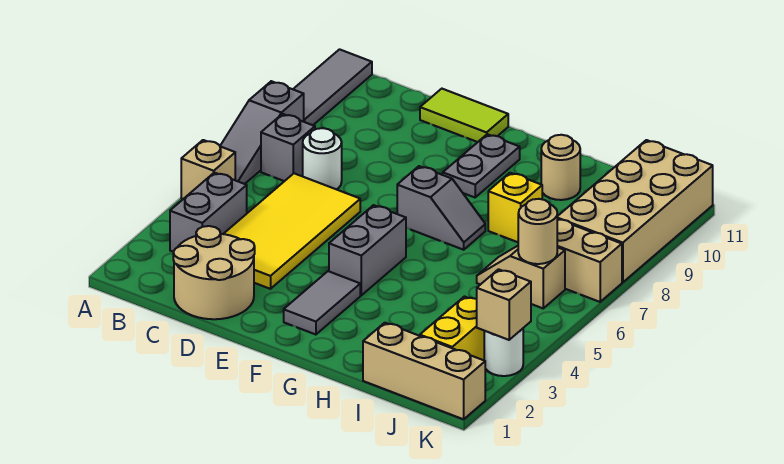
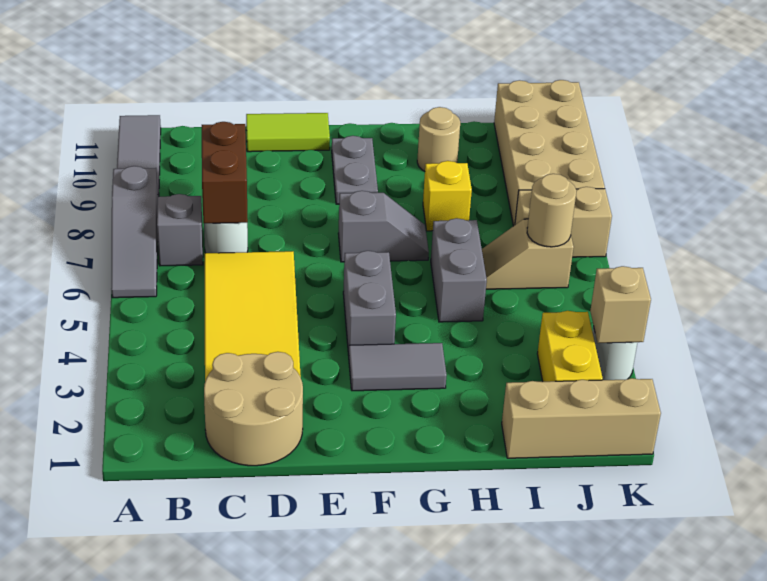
tan 1x1 brick [181,140,235,199] -> none
grey 1x2 brick [170,173,247,252] -> grey 1x2 brick moved to [431,218,487,322]
none -> brown 1x2 brick [202,122,248,223]
grey 1x2 tile [284,271,360,335] -> grey 1x2 tile turned to [349,343,447,391]

